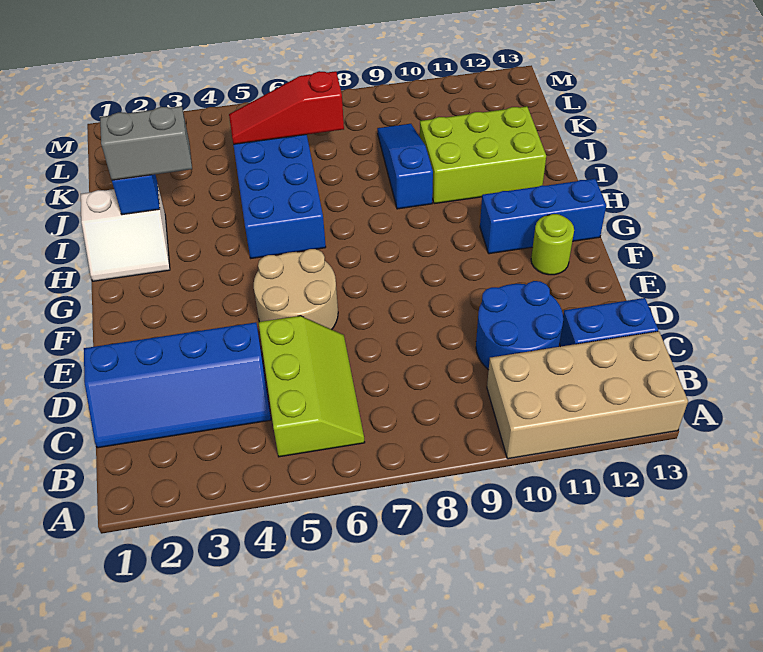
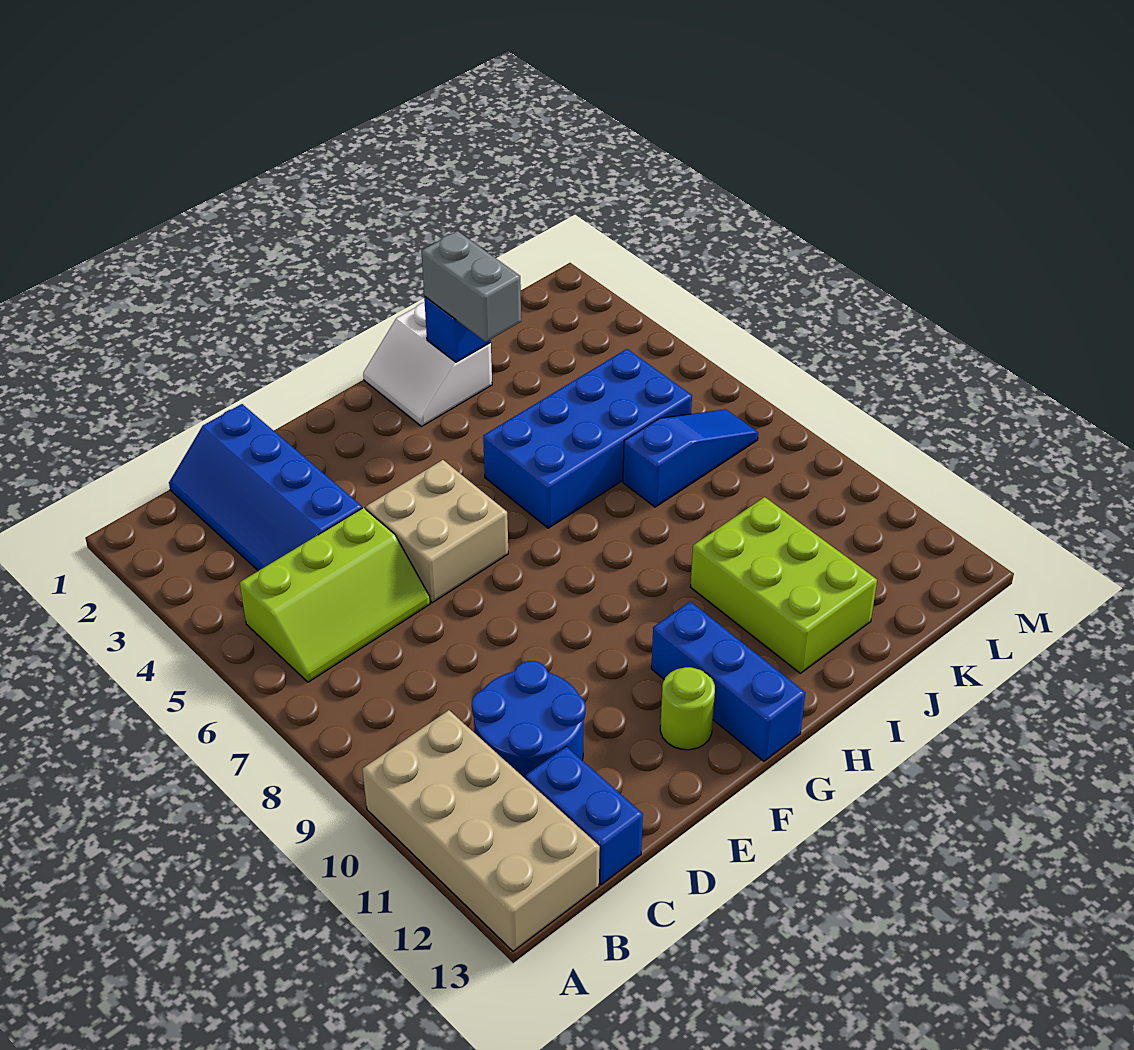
tan 2x2 round brick [254,249,338,329] -> tan 2x2 brick [366,460,508,603]
blue 1x3 slope [377,124,433,209] -> blue 1x3 slope moved to [623,409,758,507]
red 1x3 slope [229,71,344,144] -> none

